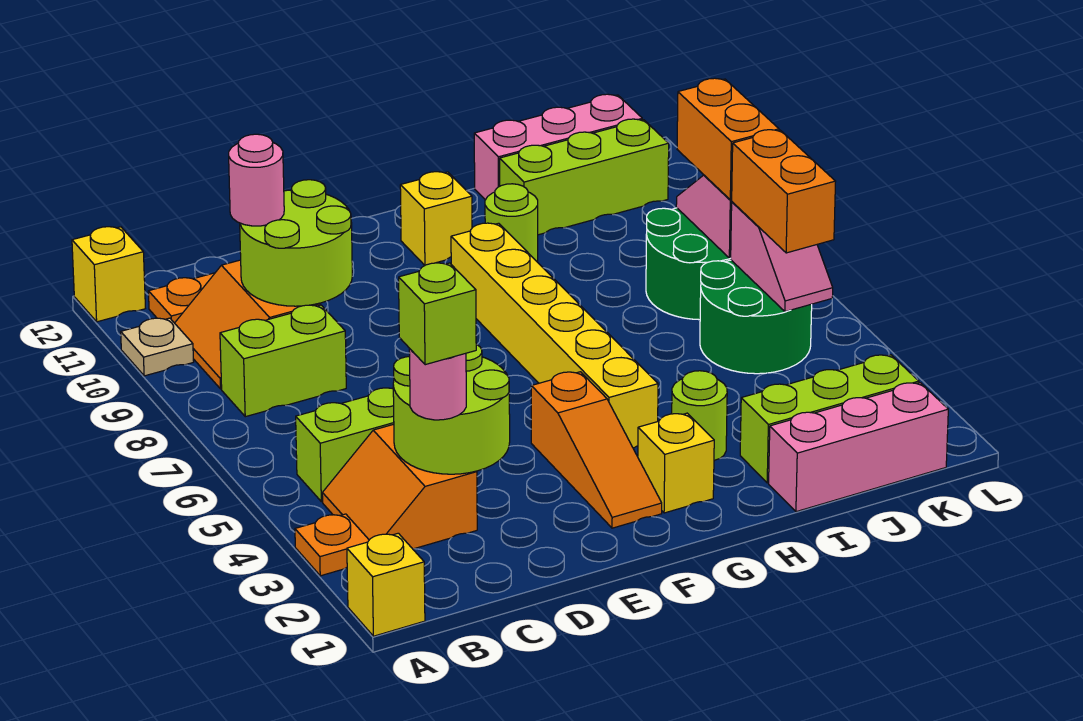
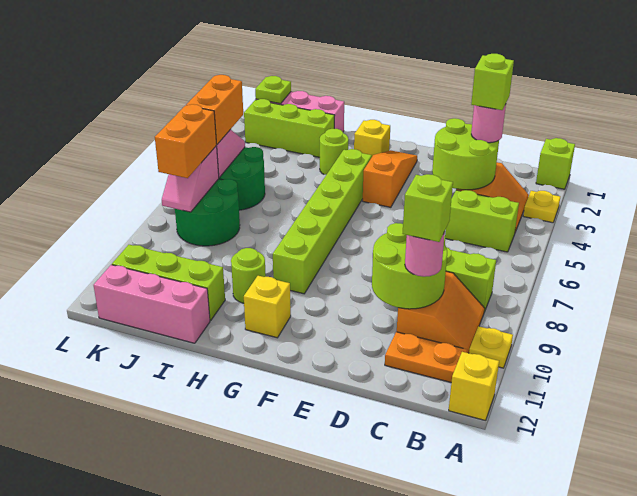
yellow 1x1 brick [347,533,425,636] -> lime 1x1 brick [536,138,575,189]
orange 1x1 plate [295,514,369,576] -> yellow 1x1 plate [523,191,560,223]
tan 1x1 plate [121,318,194,376] -> yellow 1x1 plate [469,326,513,368]
none -> lime 1x1 brick [402,174,453,242]
yellow 1x6 brick [451,223,658,448] -> lime 1x6 brick [273,149,372,294]
none -> lime 1x1 plate [255,76,291,104]

